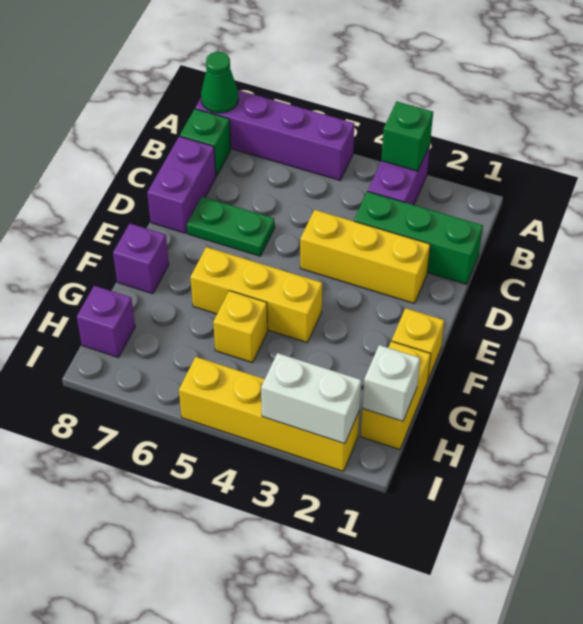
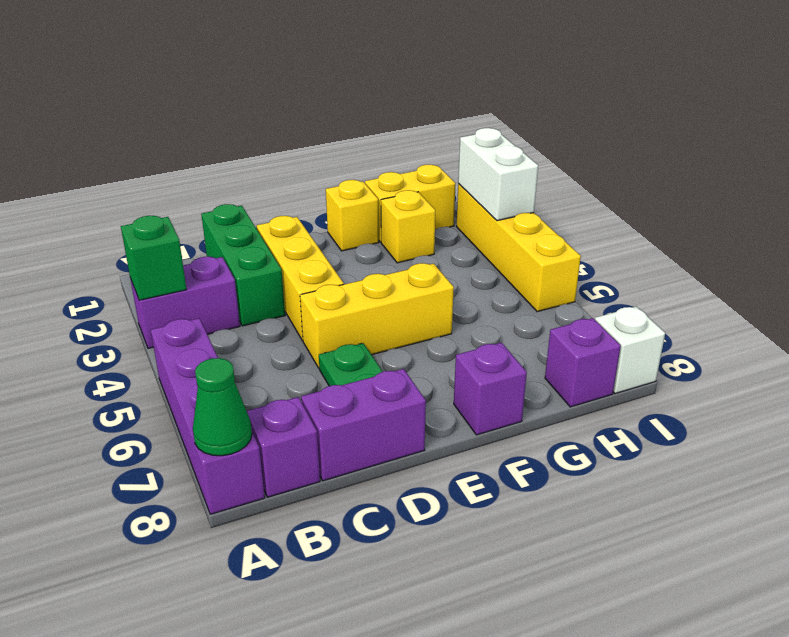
green 1x1 brick [180,109,231,176] -> purple 1x1 brick [247,397,320,497]
yellow 1x3 brick [191,247,322,343] -> yellow 1x3 brick turned to [300,263,454,368]
yellow 1x1 brick [213,291,268,363] -> yellow 1x1 brick moved to [381,190,435,263]
white 1x1 brick [363,345,420,421] -> white 1x1 brick moved to [595,307,665,394]

